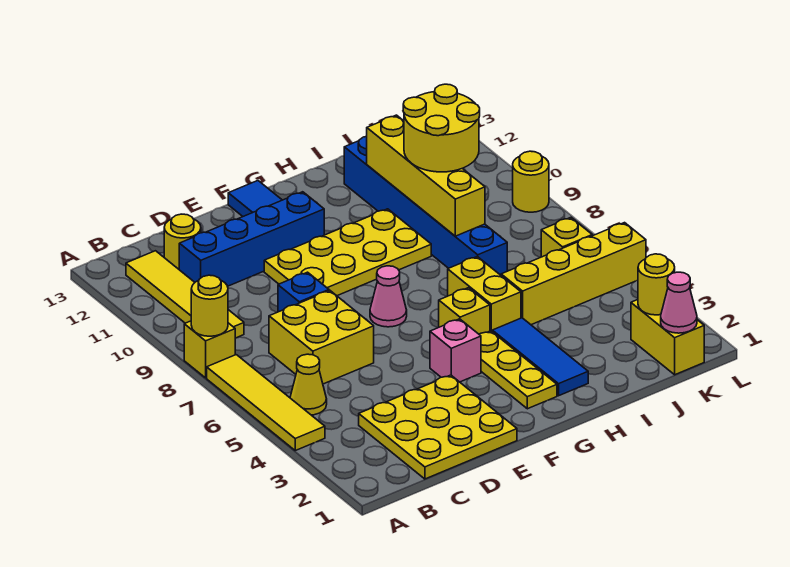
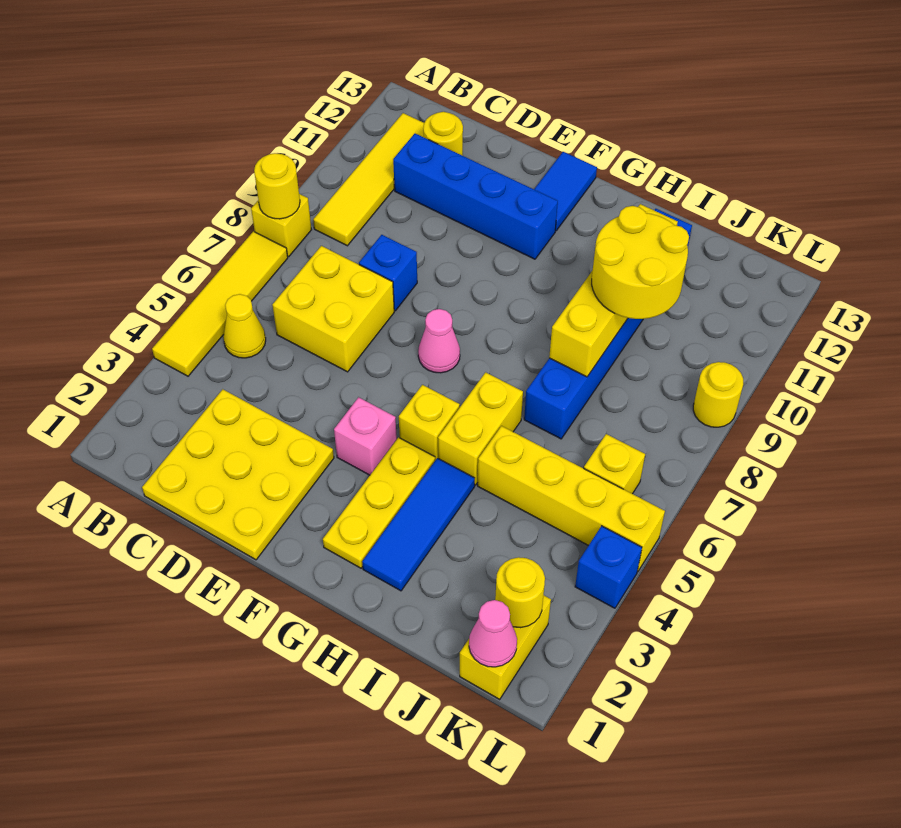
yellow 2x4 plate [264,209,431,296] -> none
none -> blue 1x1 brick [575,526,642,608]

